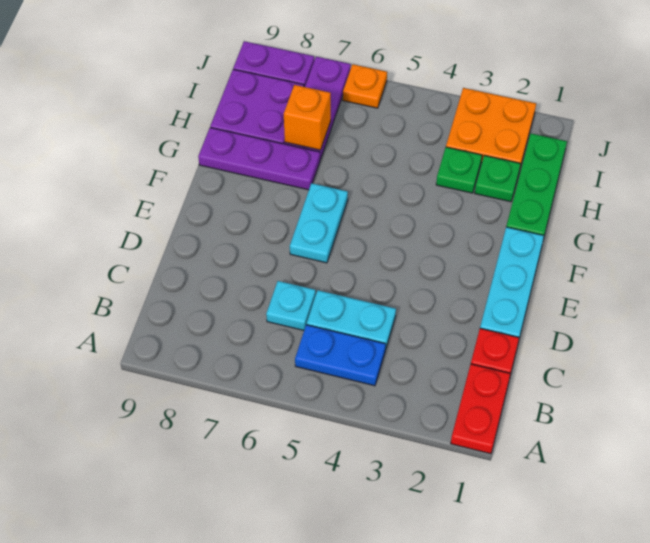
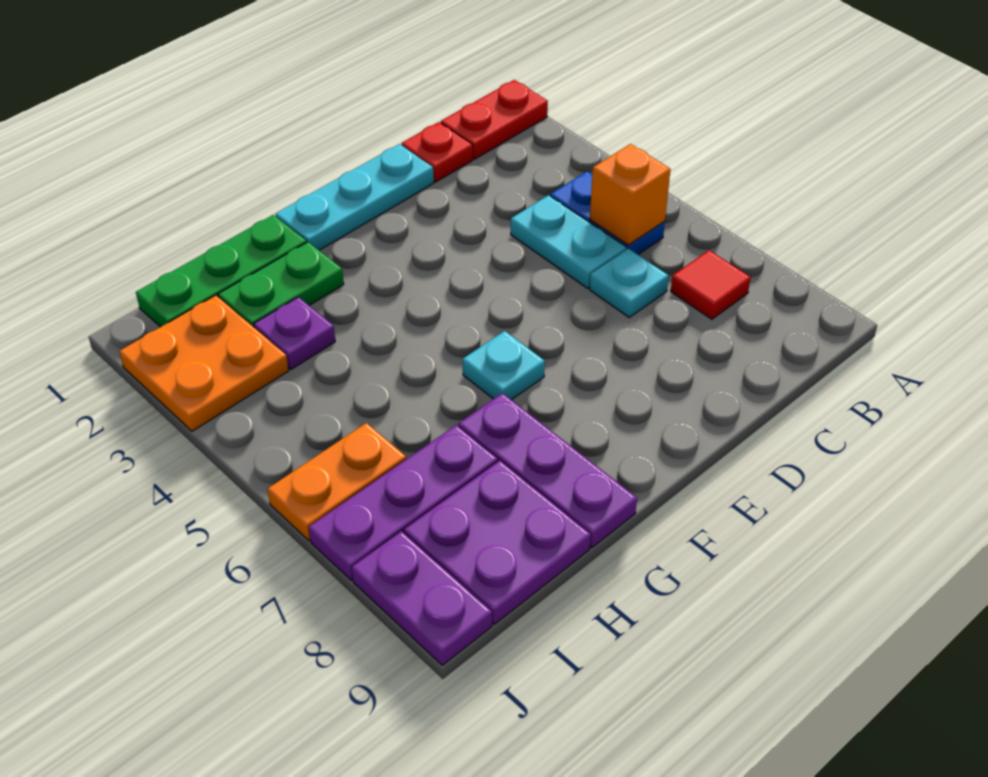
none -> red 1x1 tile [671,250,751,319]
cyan 1x2 plate [290,183,348,263] -> cyan 1x1 plate [463,331,545,400]
green 1x1 plate [475,155,521,202] -> green 1x2 plate [218,242,344,327]
green 1x1 plate [436,147,482,193] -> purple 1x1 plate [254,297,335,369]
orange 1x1 brick [284,85,331,150] -> orange 1x1 brick moved to [590,144,671,245]
orange 1x1 plate [343,64,387,108] -> orange 1x2 plate [268,423,406,541]

